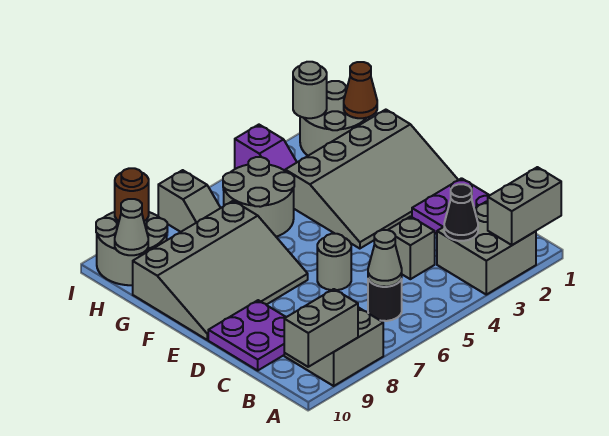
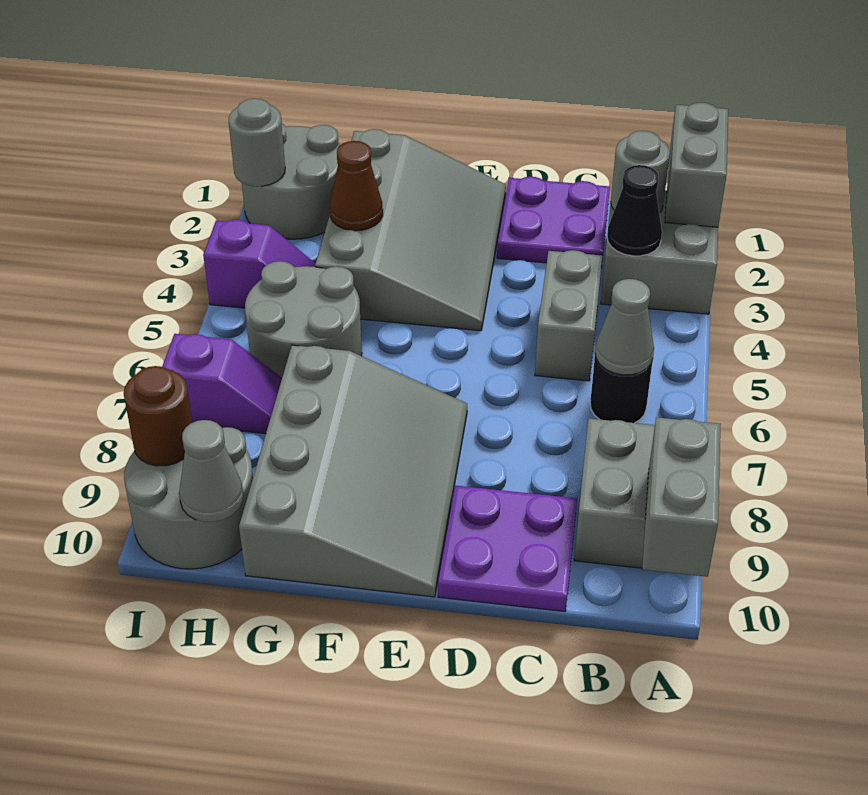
grey 1x1 brick [389,217,435,279] -> grey 1x2 brick [535,250,602,381]
grey 1x1 round brick [317,234,351,290] -> grey 1x1 round brick moved to [611,131,670,213]
brown 1x1 cone [344,62,377,118] -> brown 1x1 cone moved to [330,141,383,231]
grey 1x2 slope [158,170,220,232] -> purple 1x2 slope [162,334,282,434]

